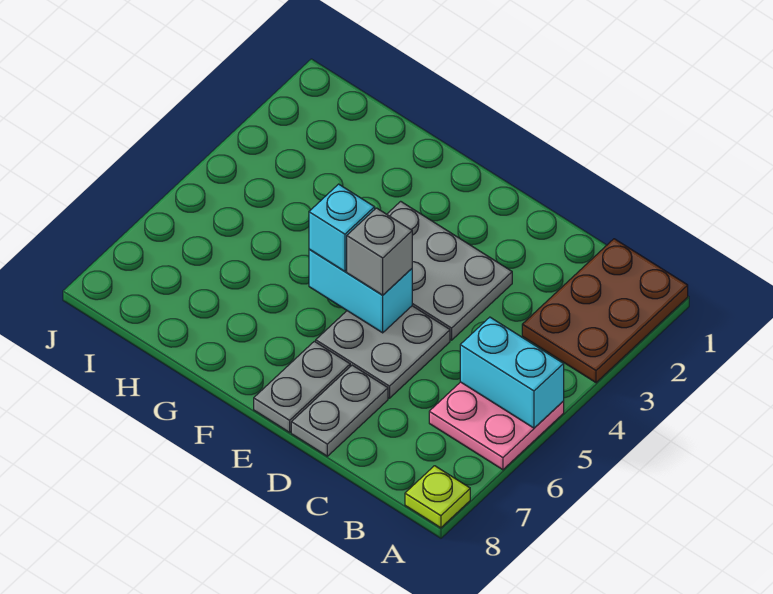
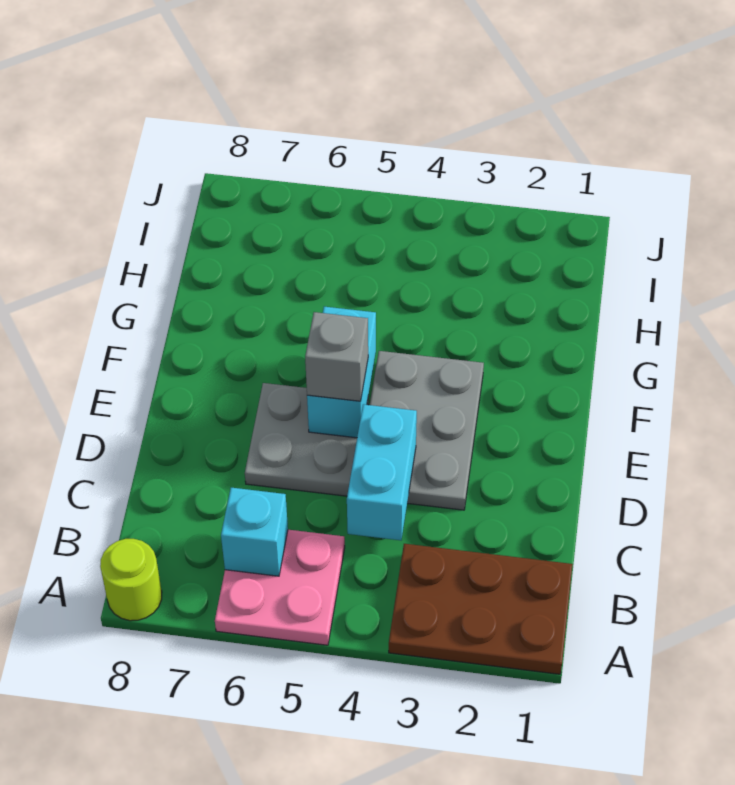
cyan 1x2 brick [460,317,564,428] -> cyan 1x2 brick moved to [347,404,417,540]
lime 1x1 plate [405,466,470,528] -> lime 1x1 round brick [100,539,162,621]
grey 1x2 plate [291,365,388,456] -> none
grey 1x2 plate [254,341,350,432] -> none
cyan 1x1 brick [309,184,375,271] -> cyan 1x1 brick moved to [221,488,288,576]

